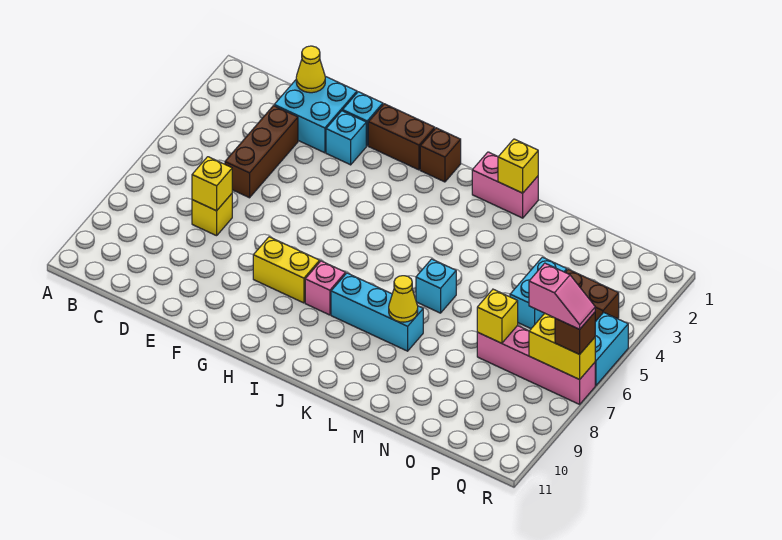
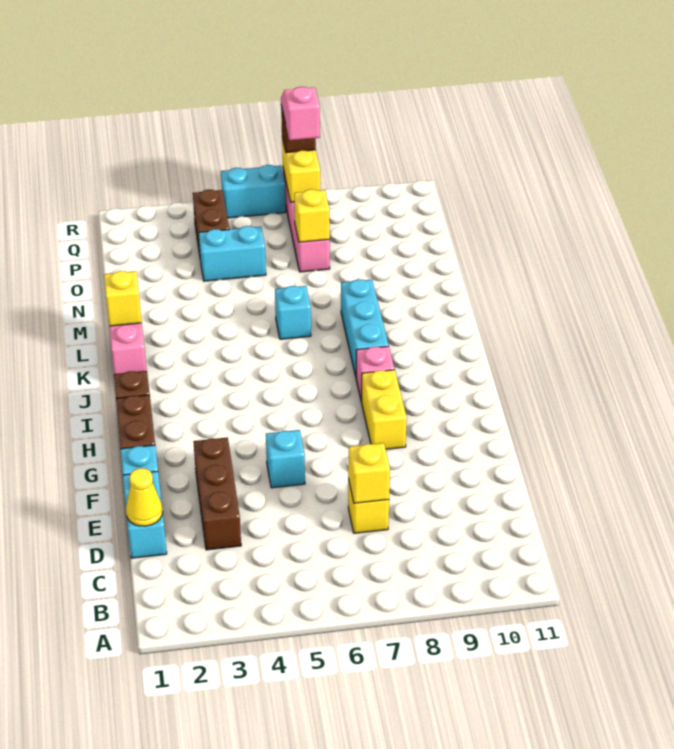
cyan 2x2 brick [274,77,357,153] -> cyan 1x2 brick [123,471,167,558]
brown 1x3 brick [225,106,298,198] -> brown 1x3 brick turned to [193,437,241,550]
cyan 1x1 brick [326,111,366,165] -> cyan 1x1 brick moved to [266,430,305,488]
yellow 1x1 cone [389,276,418,322] -> none

